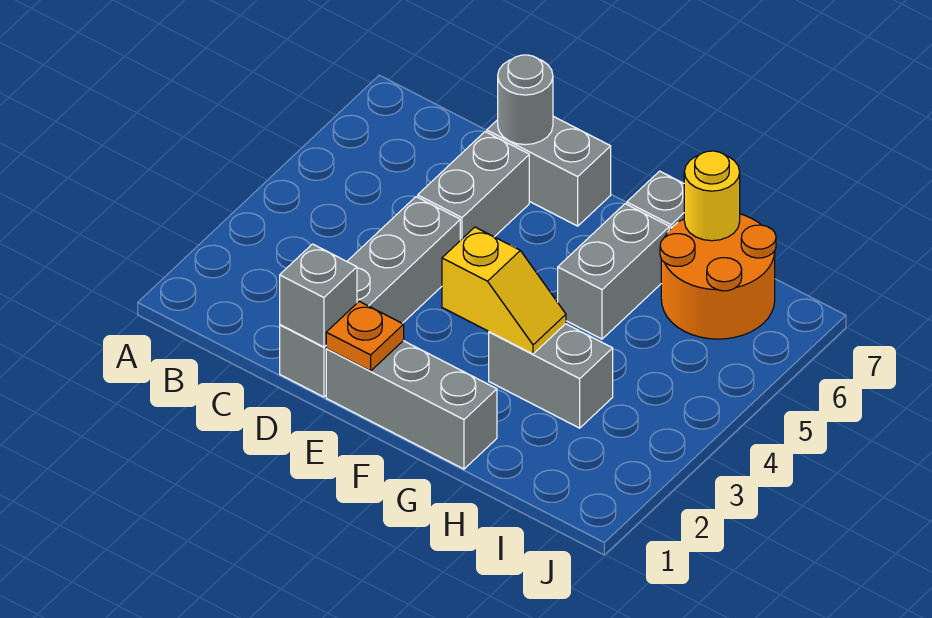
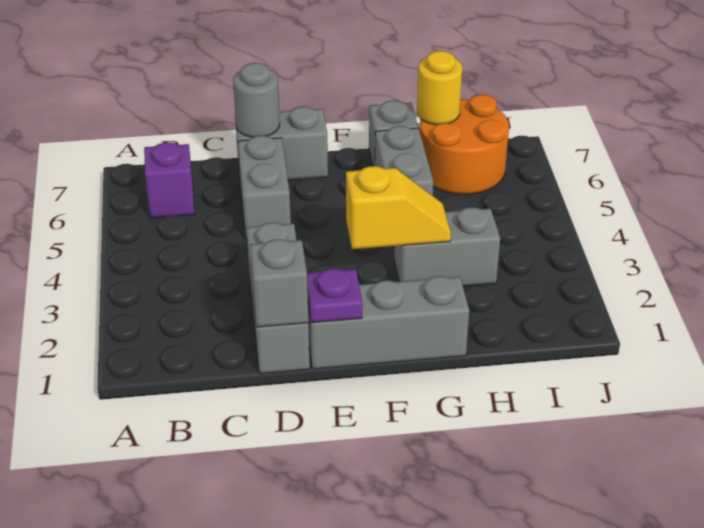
none -> purple 1x1 brick [144,142,195,218]
grey 1x4 brick [280,197,460,397] -> grey 1x3 brick [247,223,310,374]
orange 1x1 plate [326,301,404,371] -> purple 1x1 plate [307,268,363,323]

